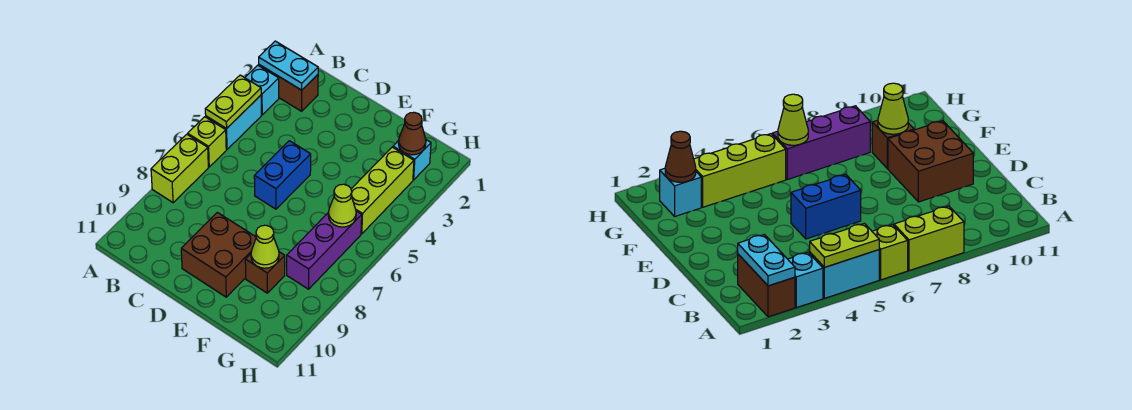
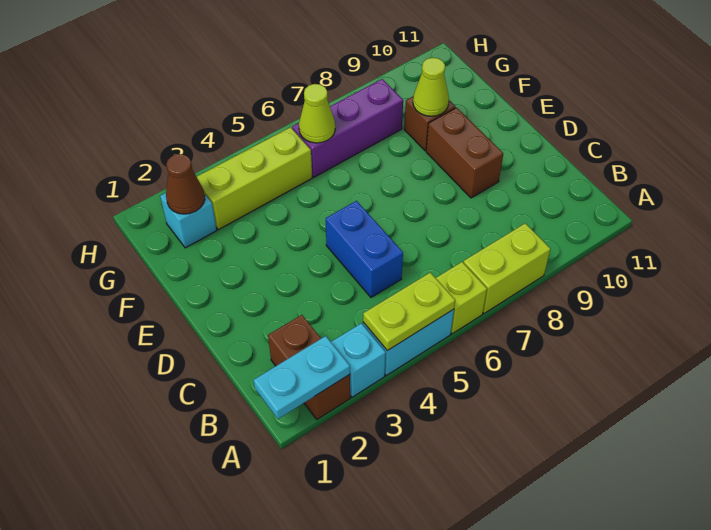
cyan 1x2 plate [259,41,318,90] -> cyan 1x2 plate turned to [253,336,350,419]
blue 1x2 brick [254,141,311,209] -> blue 1x2 brick turned to [326,201,403,297]
brown 2x2 brick [181,212,256,297] -> brown 1x2 brick [426,108,503,198]

